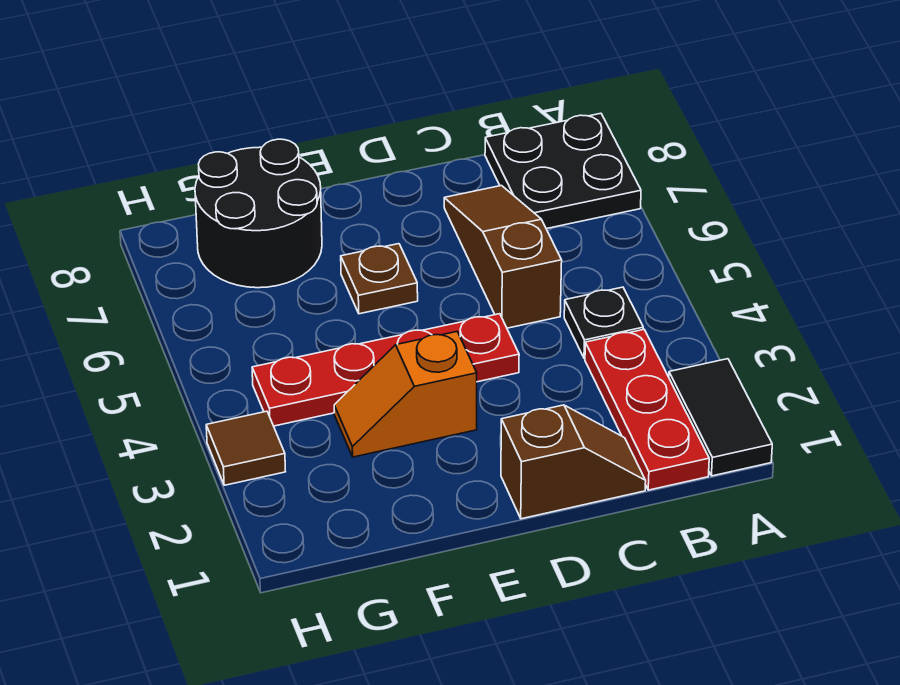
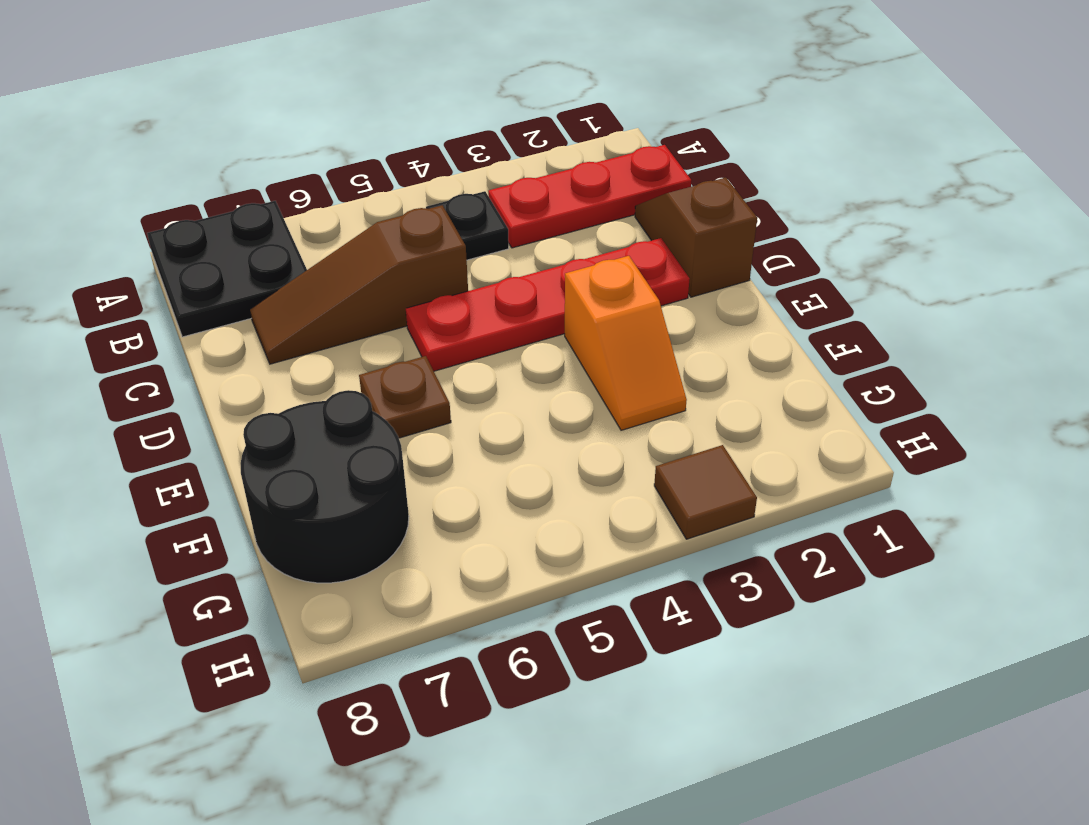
black 1x2 tile [669,359,772,476] -> none
red 1x4 plate [252,314,519,426] -> red 1x4 plate turned to [406,238,690,371]

